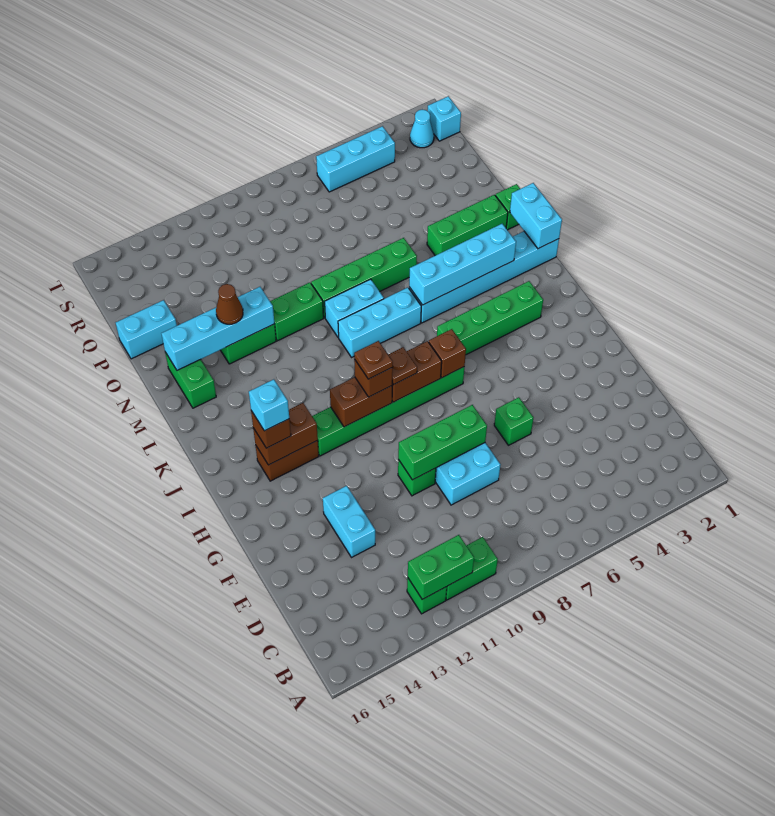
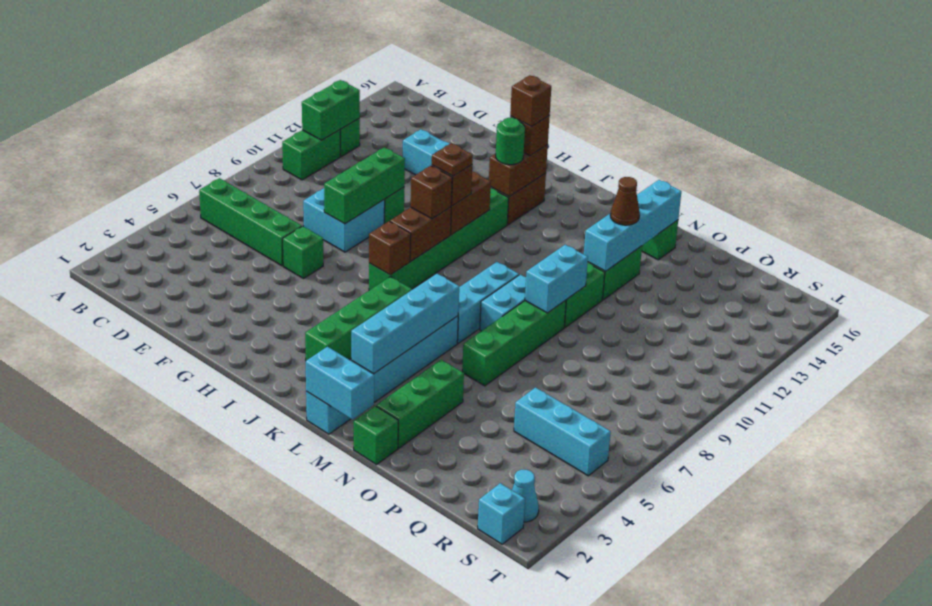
none -> green 1x4 brick [199,178,302,266]
brown 1x1 plate [388,347,417,385] -> brown 1x1 brick [411,166,452,219]
none -> green 1x1 round brick [496,118,525,165]
cyan 1x1 brick [249,379,289,431] -> brown 1x1 brick [510,75,551,126]
cyan 1x2 brick [116,300,177,359] -> cyan 1x2 brick moved to [525,245,588,313]
cyan 1x3 brick [316,126,395,192] -> cyan 1x3 brick turned to [514,388,611,476]

